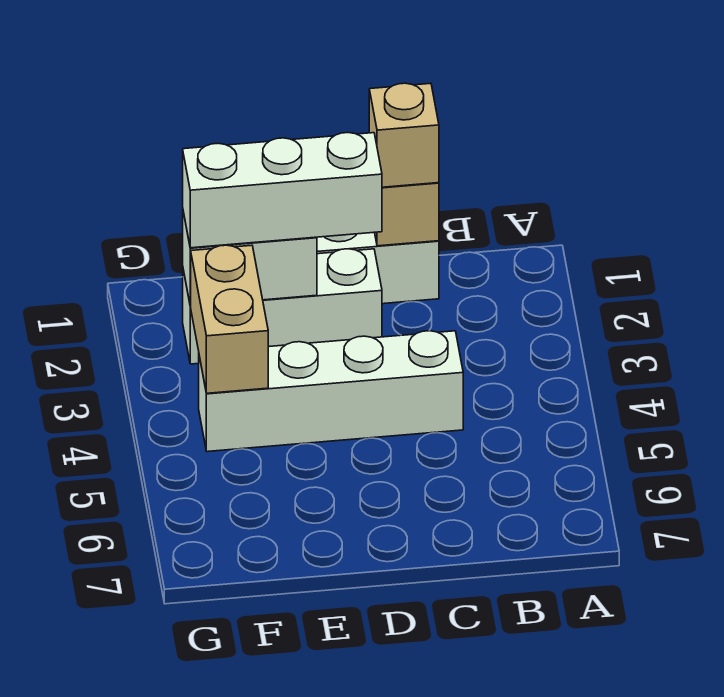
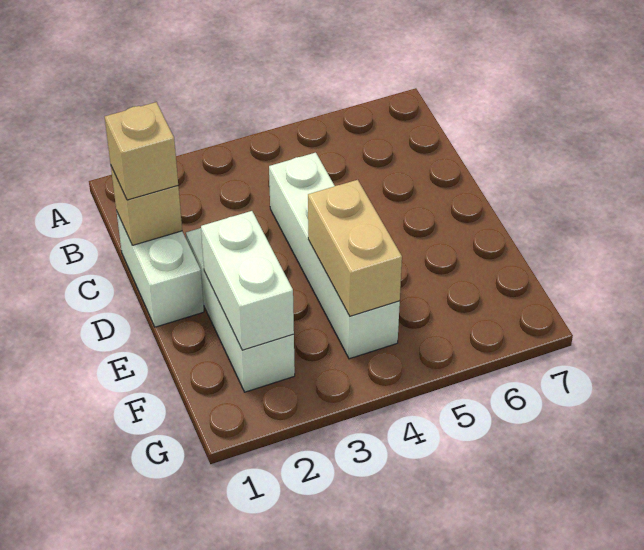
white 1x3 brick [183,133,382,248] -> none
tan 1x2 brick [190,245,268,393] -> tan 1x2 brick turned to [308,180,402,316]

